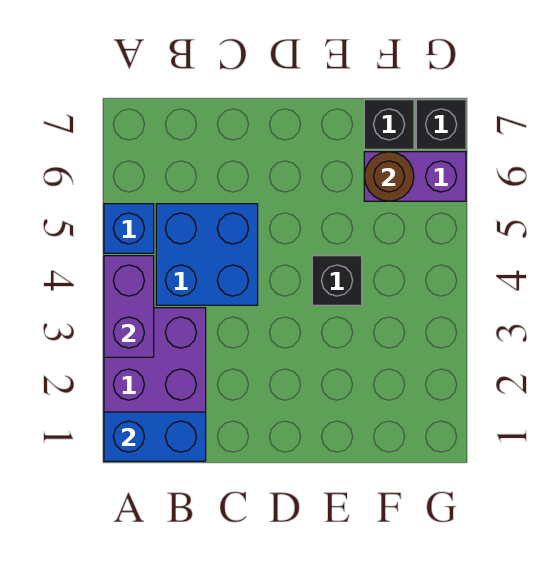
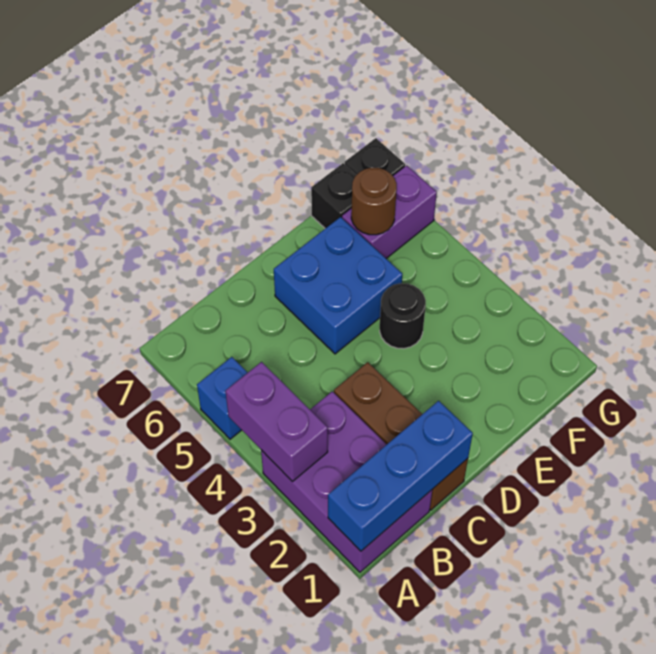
blue 1x2 brick [104,412,206,461] -> blue 1x3 brick [328,401,473,551]
blue 2x2 brick [156,204,258,305] -> blue 2x2 brick moved to [274,217,402,354]
none -> brown 1x3 brick [334,362,468,510]
black 1x1 brick [312,256,362,305] -> black 1x1 round brick [380,283,426,349]

